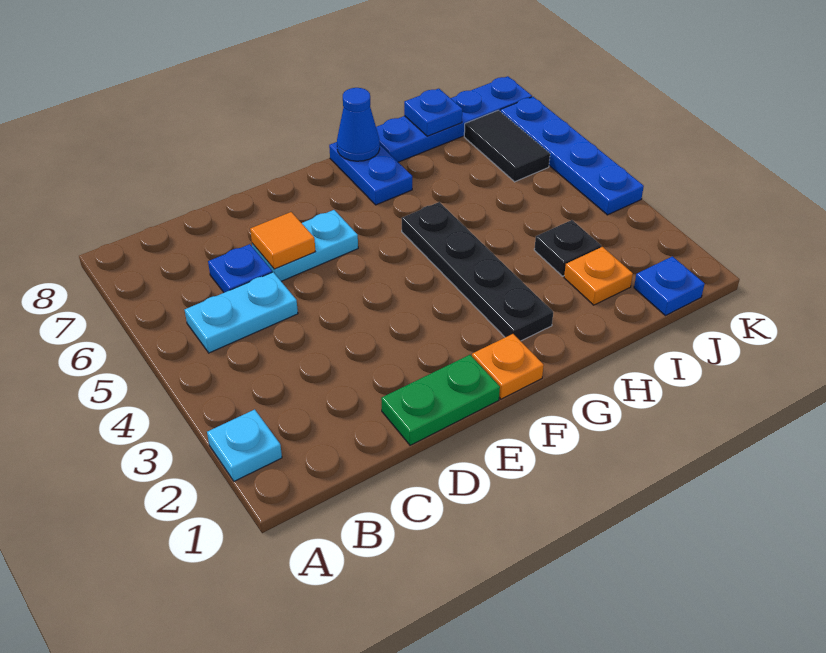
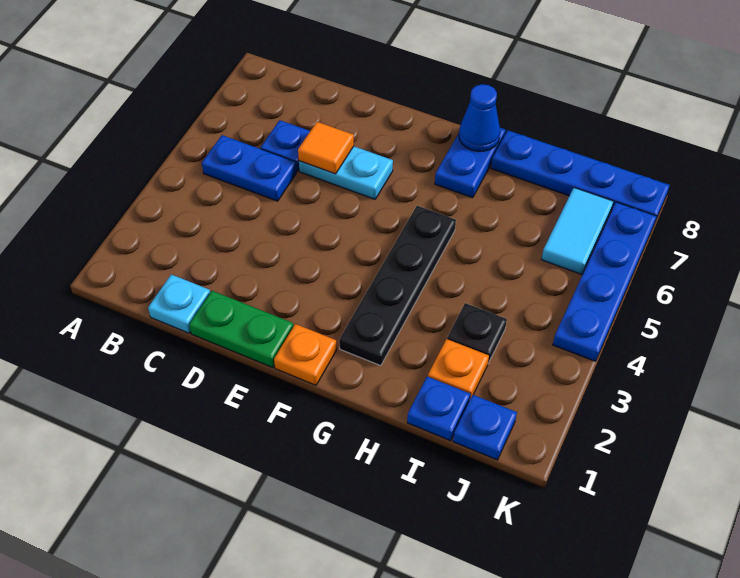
cyan 1x1 plate [207,409,282,481] -> cyan 1x1 plate moved to [148,274,210,333]
cyan 1x2 plate [185,272,298,353] -> blue 1x2 plate [202,135,297,201]
blue 1x1 plate [404,89,462,136] -> blue 1x1 plate moved to [407,376,470,441]
black 1x2 tile [464,110,550,182] -> cyan 1x2 tile [541,188,614,275]

